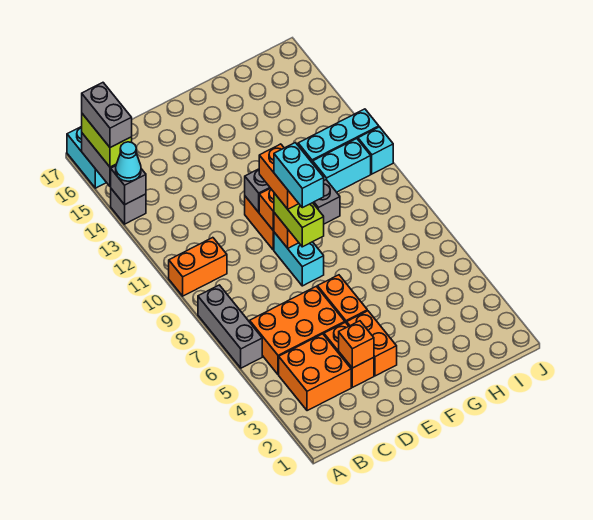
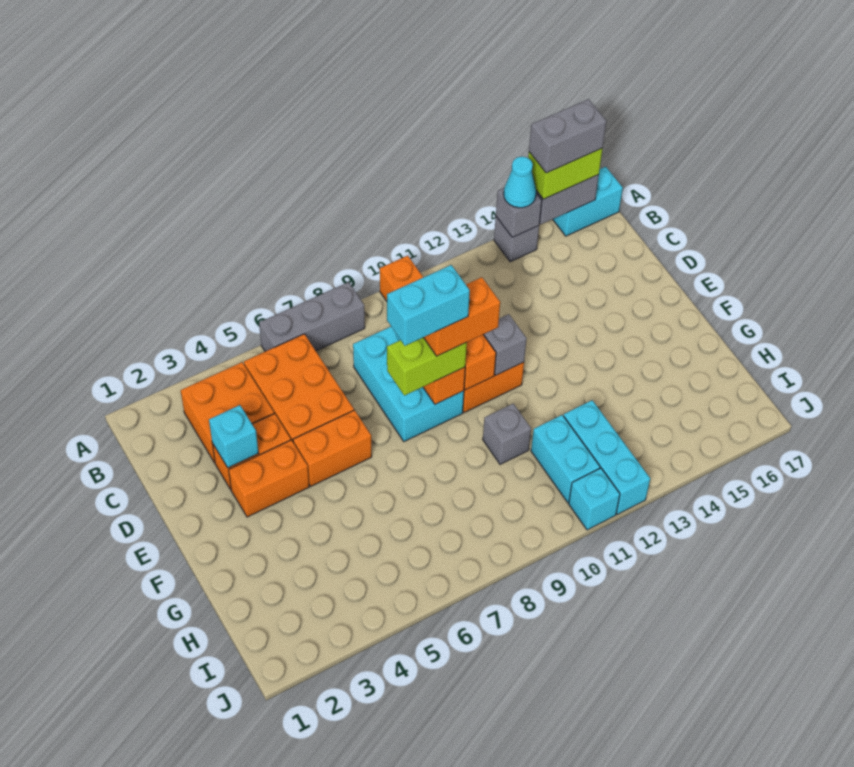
orange 1x1 brick [339,321,374,368] -> cyan 1x1 brick [209,405,259,468]
cyan 1x2 brick [274,232,324,286] -> cyan 2x3 brick [353,327,464,441]

